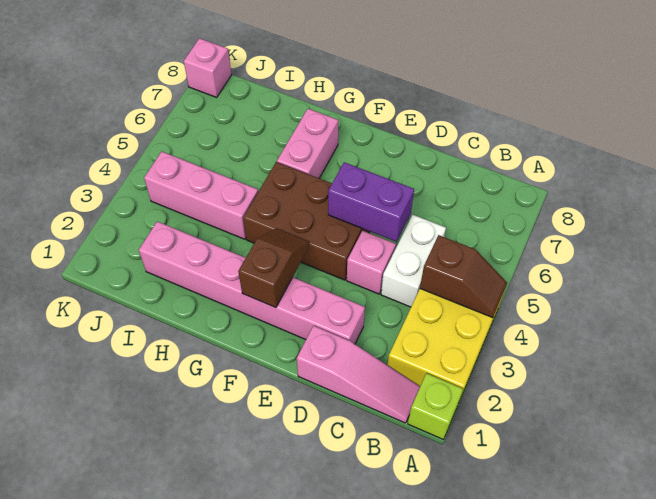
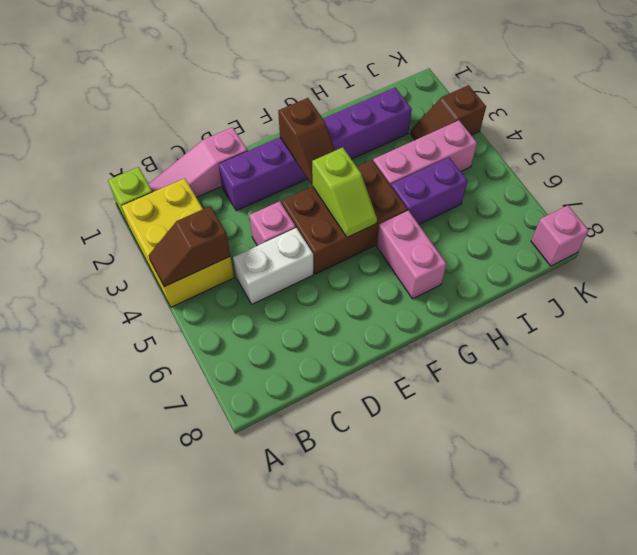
white 1x2 brick [381,215,446,307] -> white 1x2 brick turned to [233,228,313,304]
pink 1x6 brick [139,221,365,344] -> purple 1x6 brick [218,88,412,211]
purple 1x2 brick [328,162,414,242] -> purple 1x2 brick moved to [391,157,467,224]
none -> lime 1x2 slope [312,147,377,237]
none -> brown 1x2 slope [411,85,486,140]

